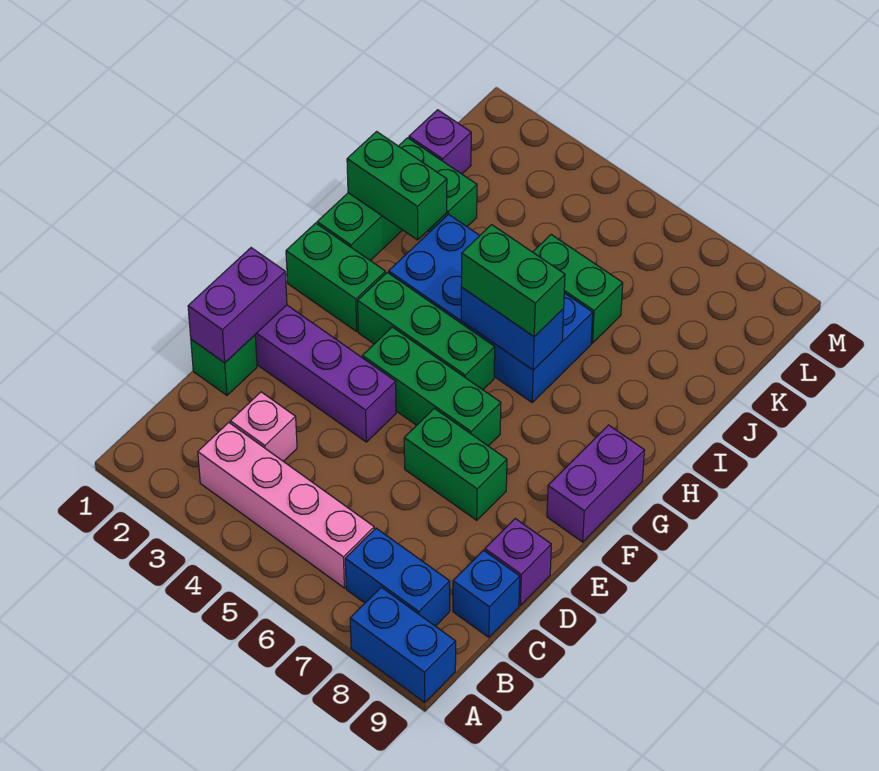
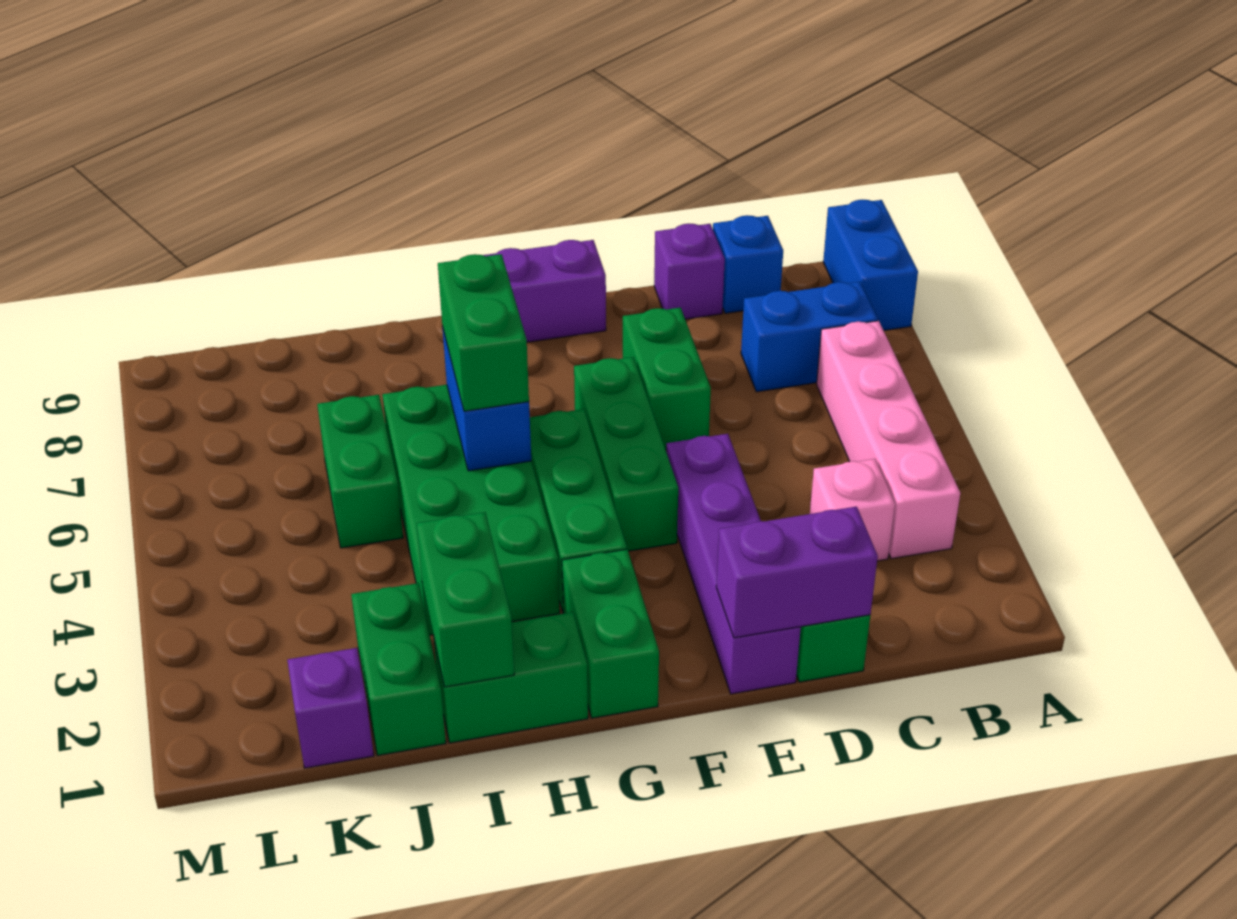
blue 1x2 brick [345,528,450,626] -> blue 1x2 brick turned to [741,282,878,392]
blue 2x4 brick [389,214,593,402] -> green 2x4 brick [382,385,560,635]

